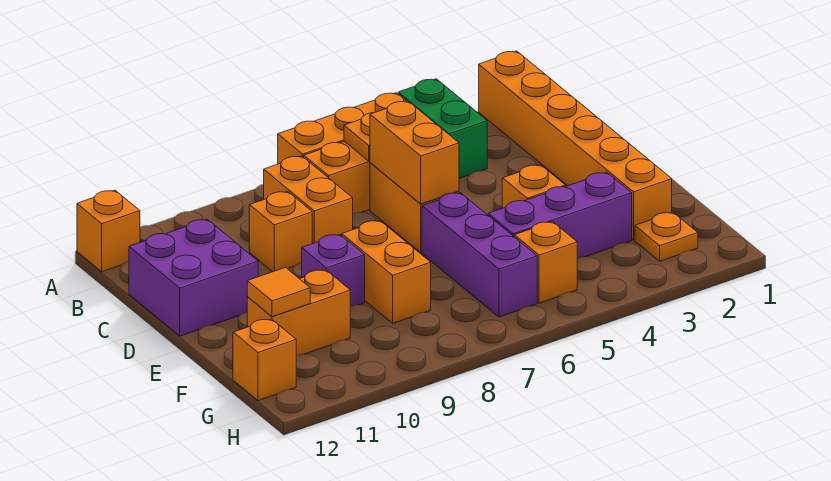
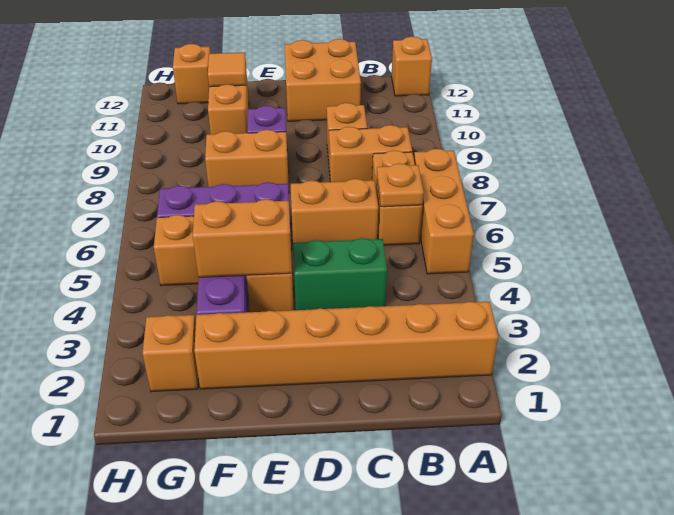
green 1x2 brick [398,79,487,178] -> green 1x2 brick moved to [293,238,387,310]
orange 1x2 brick [370,101,459,204] -> orange 1x2 brick moved to [193,199,292,277]
purple 2x2 brick [129,219,258,336] -> orange 2x2 brick [284,39,361,121]
orange 1x1 plate [635,212,698,261] -> orange 1x1 brick [143,315,198,392]

